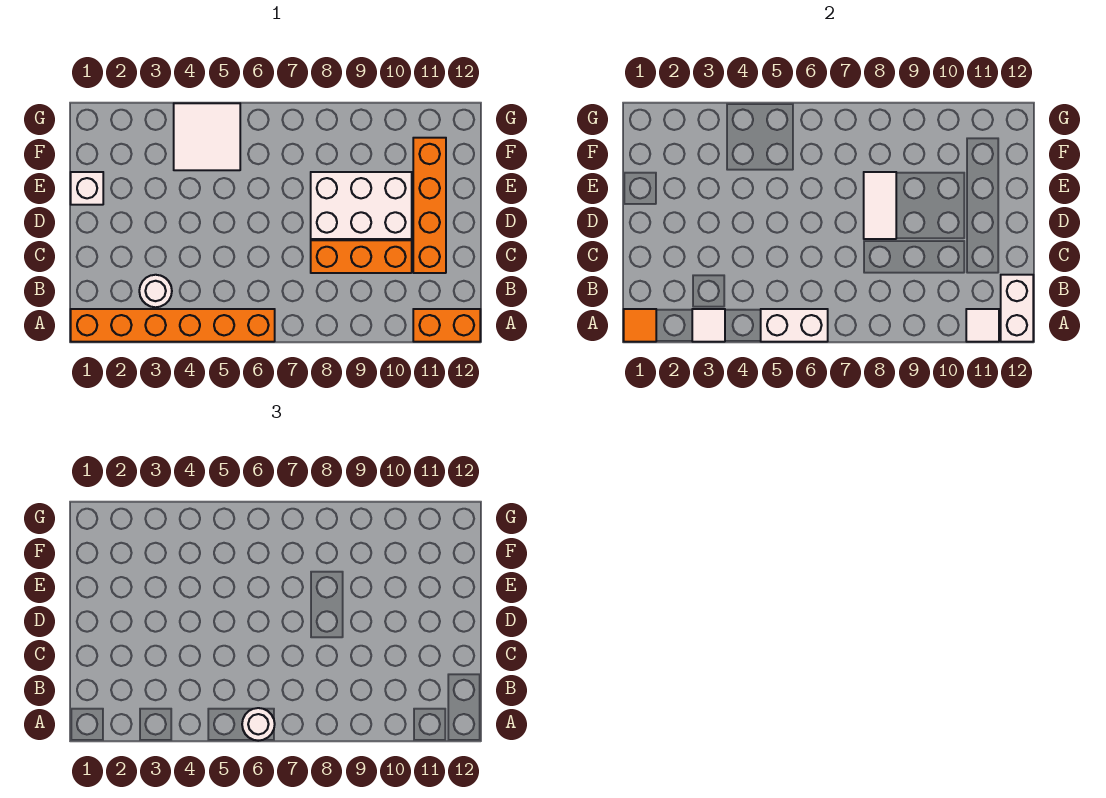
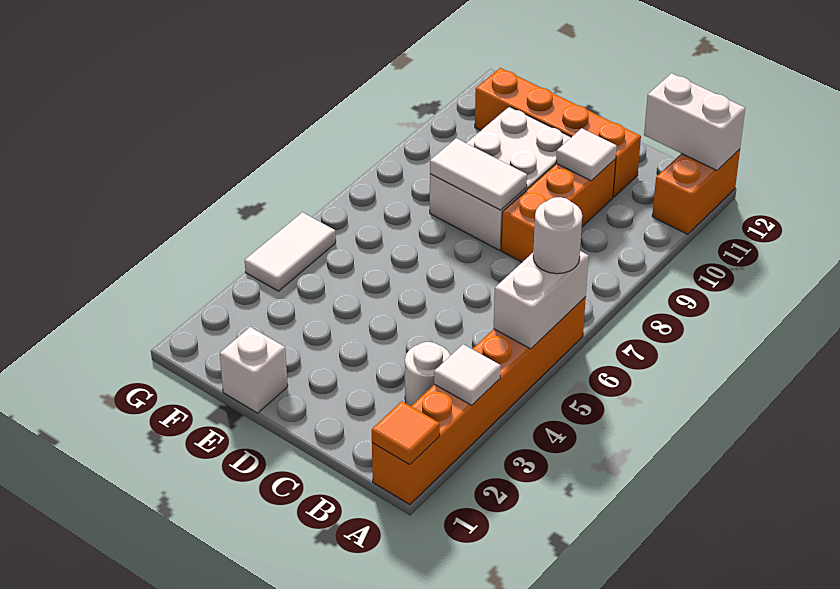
white 1x1 tile [966,309,999,342] -> white 1x1 tile moved to [556,128,617,181]
white 2x2 tile [174,103,240,170] -> white 1x2 tile [245,212,336,291]

